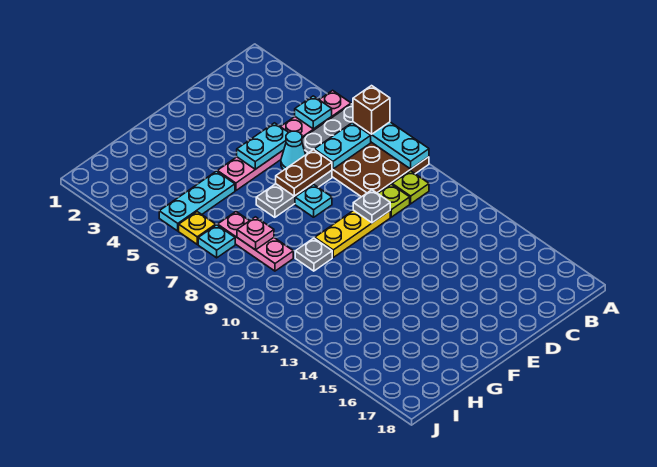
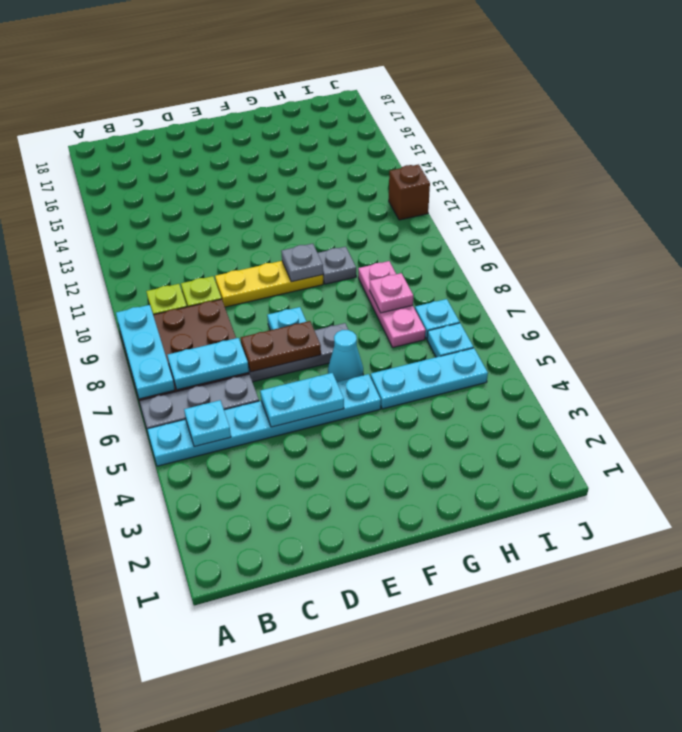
pink 1x6 plate [217,90,351,191] -> cyan 1x6 plate [147,374,381,466]
brown 1x1 brick [353,86,390,134] -> brown 1x1 brick moved to [389,164,430,220]
cyan 1x1 cone [281,131,306,170] -> cyan 1x1 cone moved to [328,330,363,382]
grey 1x1 plate [353,190,390,223] -> grey 1x1 plate moved to [281,244,323,282]
yellow 1x1 plate [179,212,216,244] -> cyan 1x1 plate [427,323,473,357]

